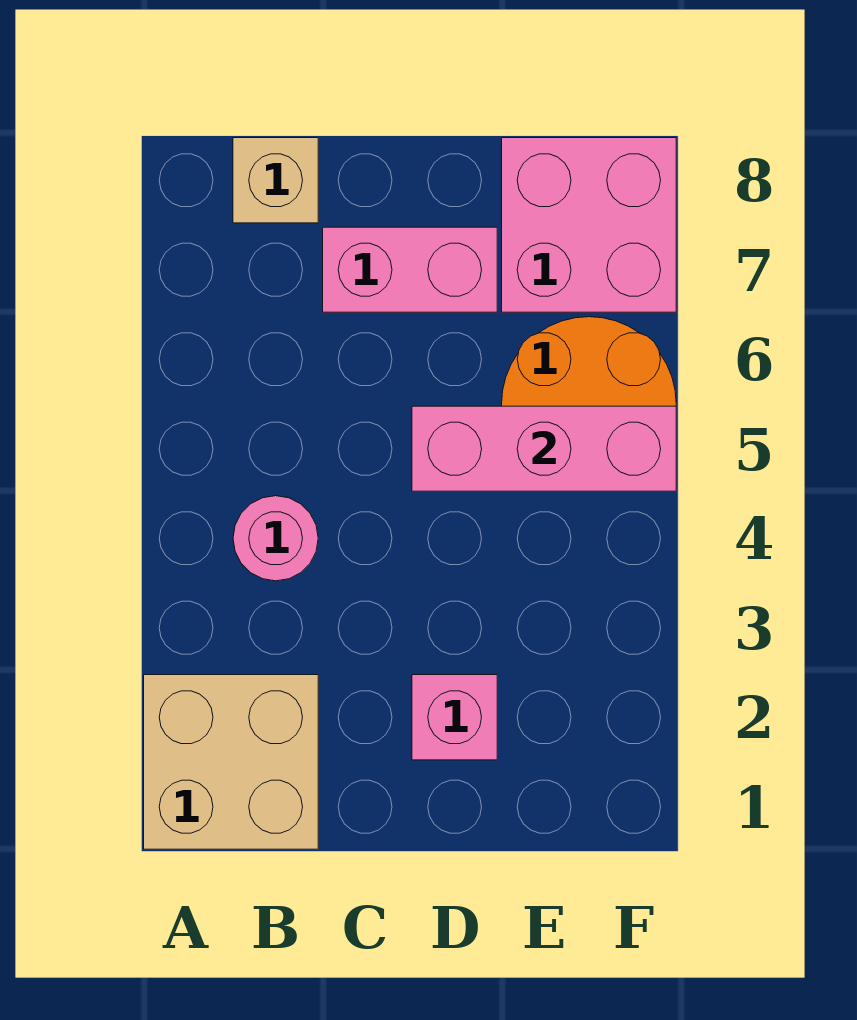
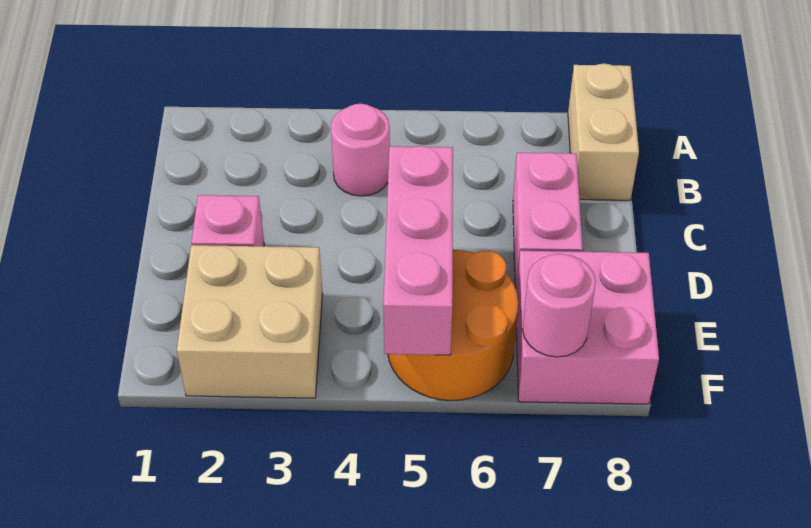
tan 2x2 brick [144,675,318,849] -> tan 2x2 brick moved to [177,245,323,398]
tan 1x1 brick [233,138,318,223] -> tan 1x2 brick [568,64,639,200]
none -> pink 1x1 round brick [523,254,596,357]

